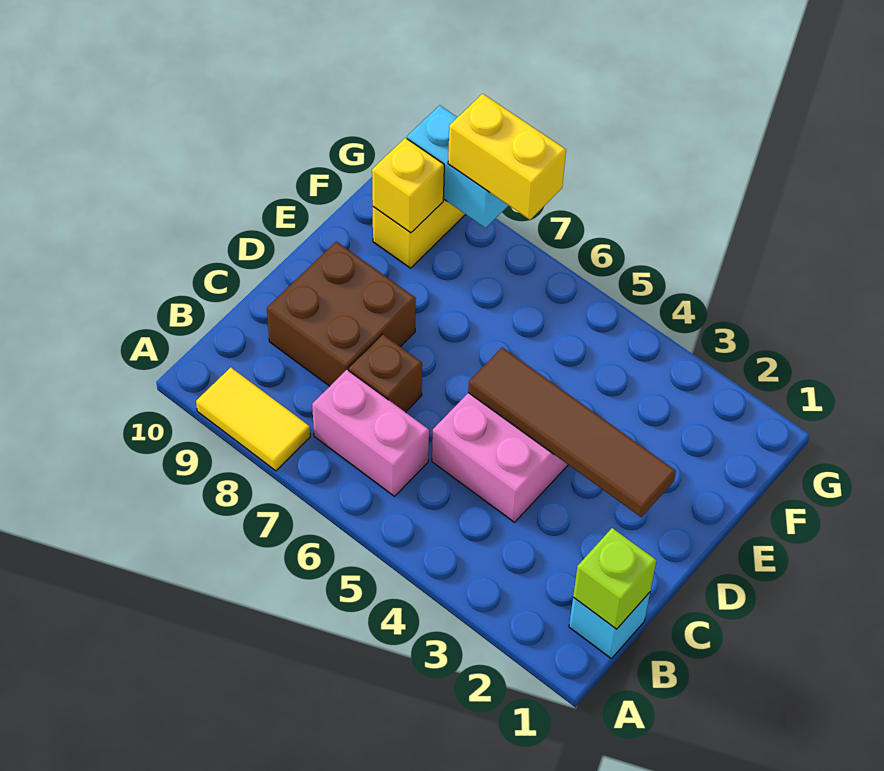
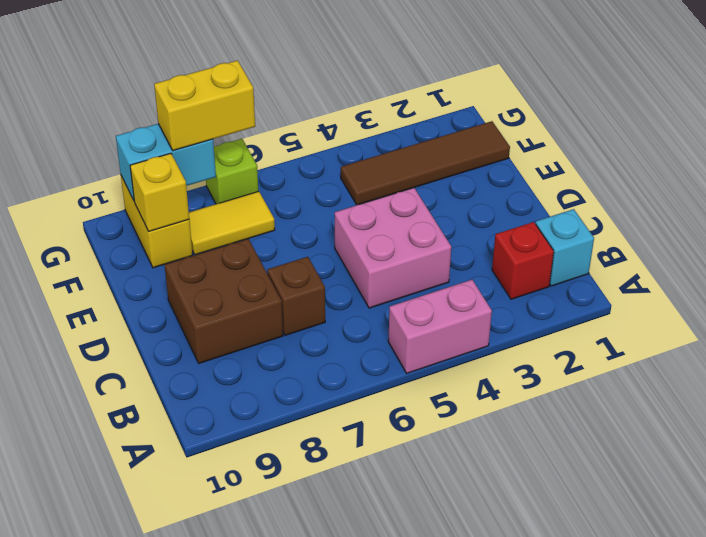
yellow 1x2 tile [196,367,310,471] -> yellow 1x2 tile moved to [189,191,275,255]
lime 1x1 brick [573,528,656,629] -> lime 1x1 brick moved to [206,139,258,204]
none -> red 1x1 brick [492,222,554,299]
pink 1x2 brick [312,370,429,496] -> pink 1x2 brick moved to [388,280,492,373]
brown 1x4 tile [468,347,676,517] -> brown 1x4 tile moved to [341,121,510,205]

